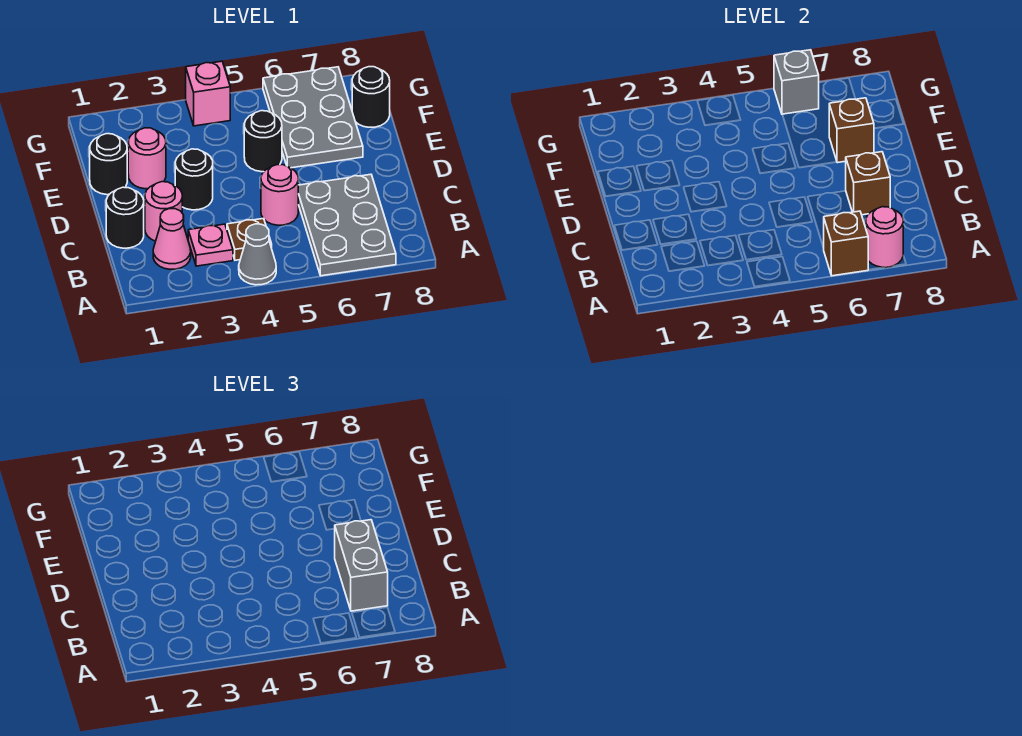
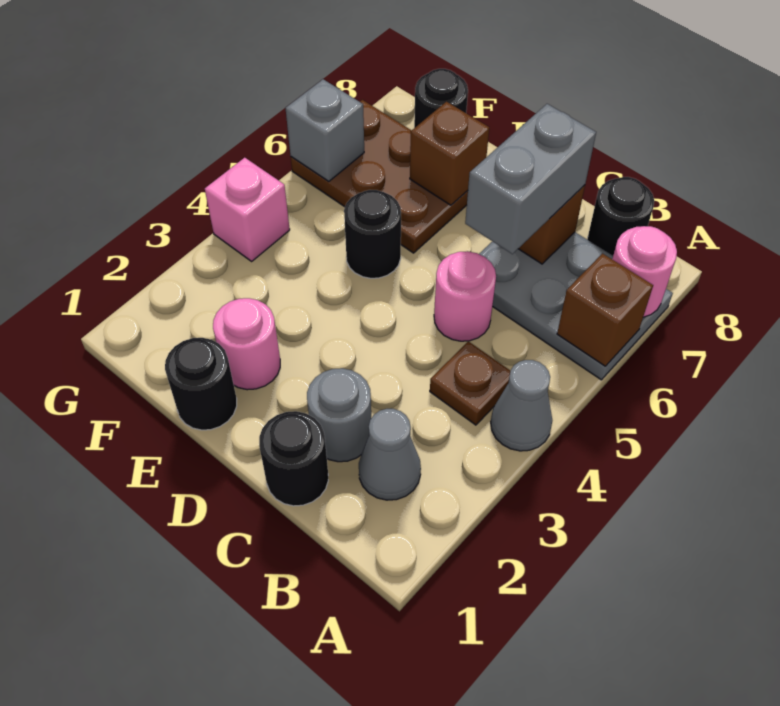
pink 1x1 cone [153,209,191,269] -> grey 1x1 cone [359,409,421,500]
pink 1x1 plate [188,224,233,266] -> none
grey 1x2 brick [335,520,388,611] -> grey 1x2 brick turned to [465,104,596,254]
pink 1x1 round brick [145,182,182,241] -> grey 1x1 round brick [307,368,371,462]
black 1x1 round brick [175,149,213,210] -> black 1x1 round brick moved to [587,177,654,255]
grey 2x3 plate [263,67,363,168] -> brown 2x3 plate [291,100,468,253]

